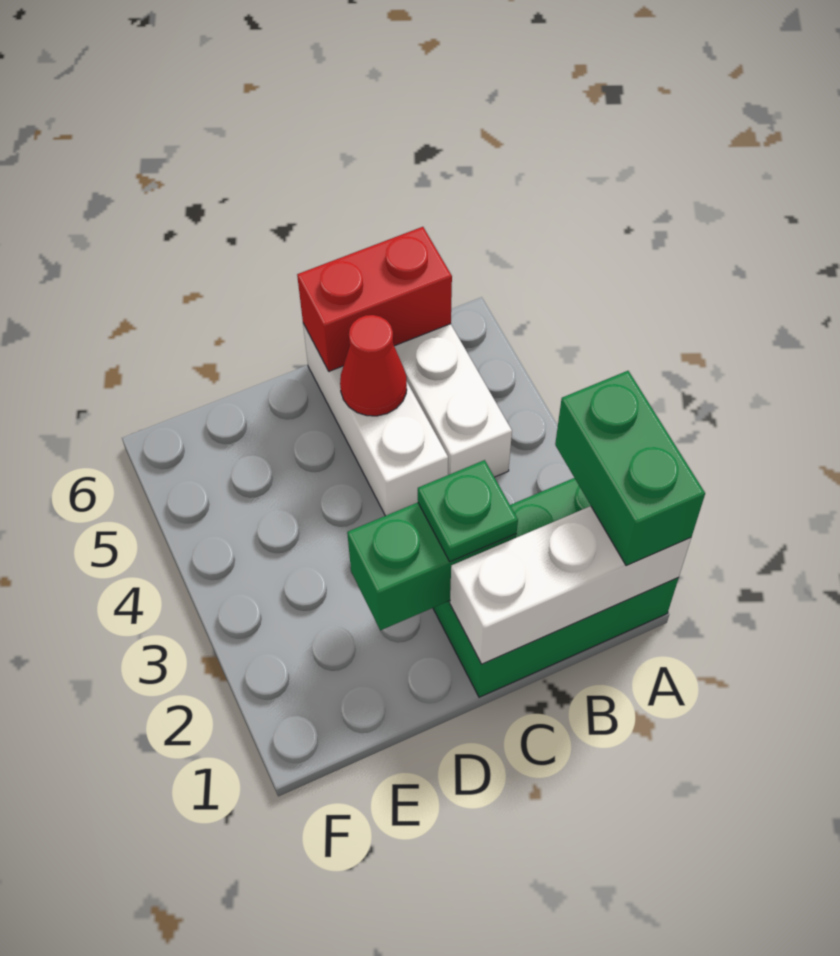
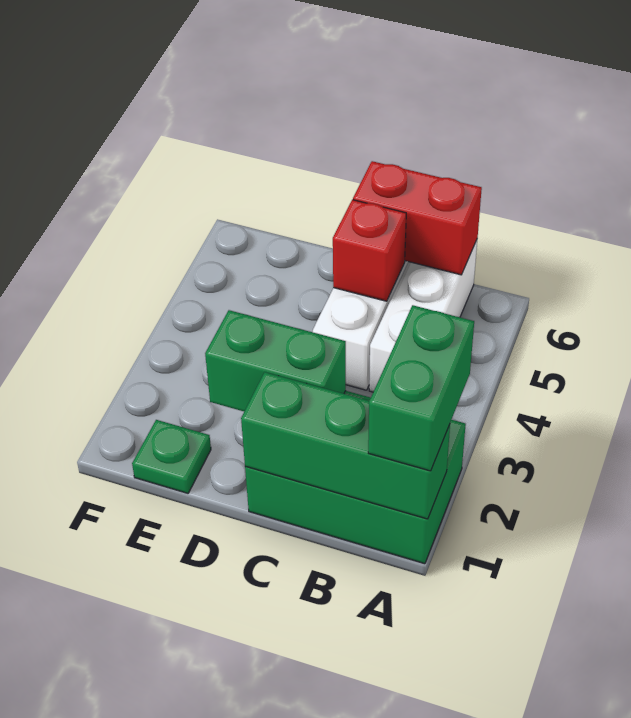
white 1x3 brick [450,506,691,664] -> green 1x3 brick [241,372,450,519]
green 1x1 plate [418,460,518,562] -> green 1x1 plate moved to [132,420,211,493]
red 1x1 cone [340,315,407,416] -> red 1x1 brick [333,200,406,301]

